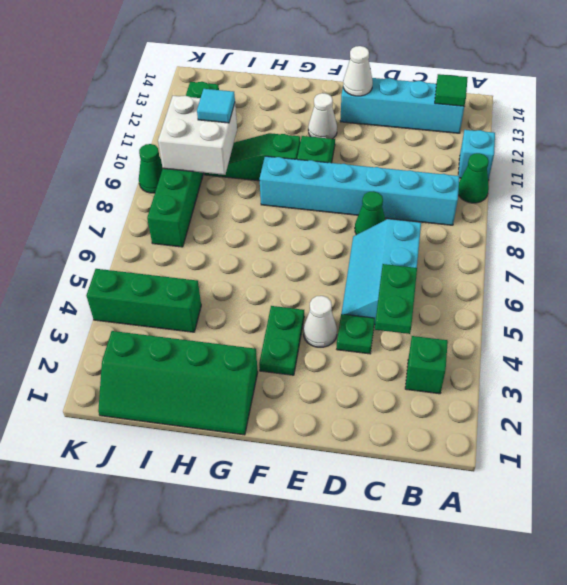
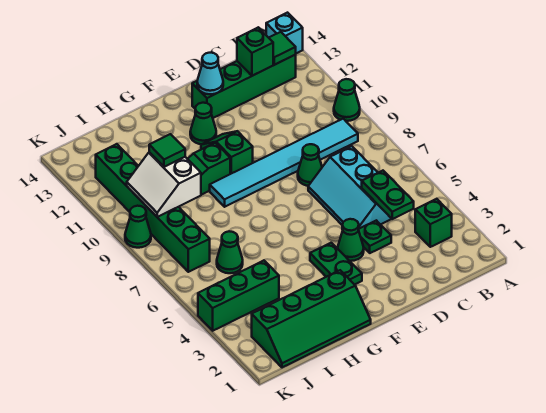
cyan 1x1 brick [458,130,495,181] -> cyan 1x1 brick moved to [266,13,303,53]
cyan 1x6 brick [260,156,459,225] -> cyan 1x6 tile [210,119,358,207]
cyan 1x4 brick [340,78,464,133] -> green 1x4 brick [192,55,296,118]
none -> green 1x1 brick [237,27,273,76]
white 1x1 cone [303,296,337,347] -> green 1x1 cone [338,219,364,261]
white 1x1 cone [343,46,373,96] -> cyan 1x1 cone [197,53,223,94]
white 1x1 cone [308,93,337,139] -> green 1x1 cone [190,103,216,144]
none -> green 1x1 cone [217,231,243,273]
white 2x2 brick [158,96,237,175] -> white 2x2 slope [127,152,201,217]
cyan 1x1 tile [197,89,235,123] -> green 1x1 tile [149,134,185,167]

